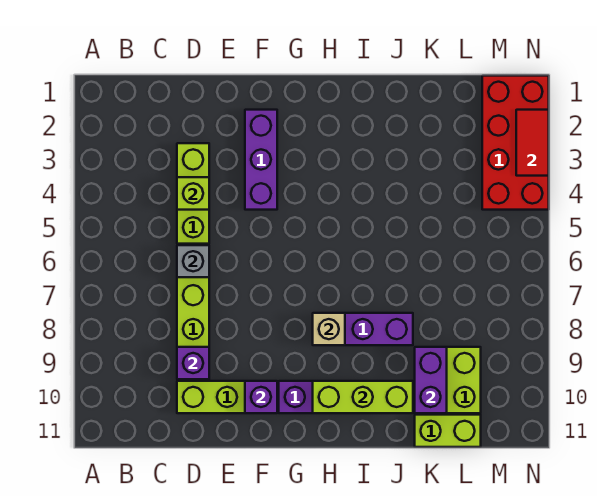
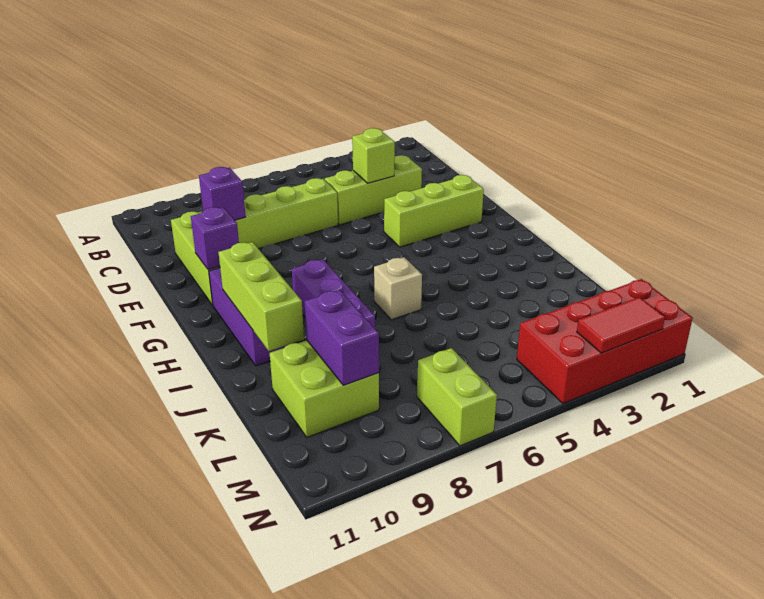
grey 1x1 brick [177,245,209,277] -> none
purple 1x3 brick [245,110,277,210] -> lime 1x3 brick [384,175,484,247]
tan 1x1 brick [313,313,345,345] -> tan 1x1 brick moved to [374,257,422,320]
purple 1x2 brick [415,347,447,413] -> purple 1x2 brick turned to [305,290,379,385]
lime 1x2 brick [415,415,481,447] -> lime 1x2 brick moved to [417,348,497,446]

